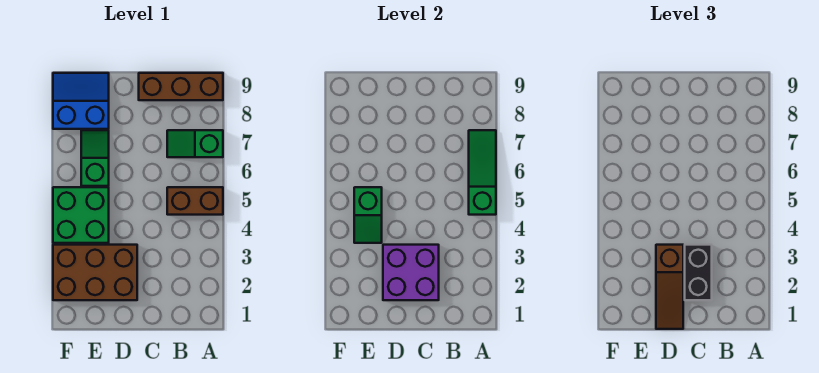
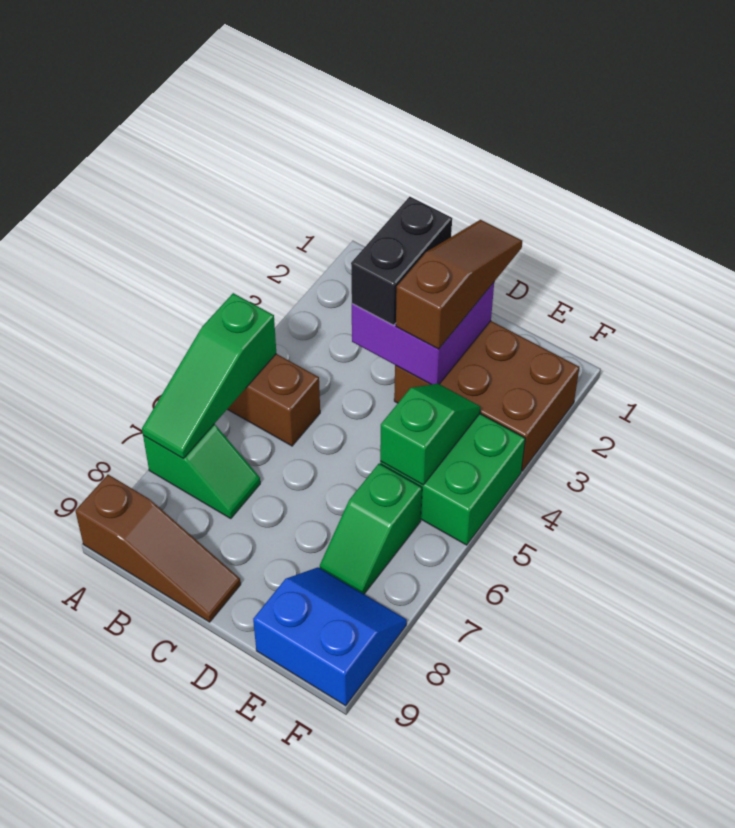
brown 1x3 brick [139,73,223,100] -> brown 1x3 slope [75,475,241,622]
blue 2x2 slope [53,73,109,129] -> blue 2x2 slope turned to [253,567,407,706]

